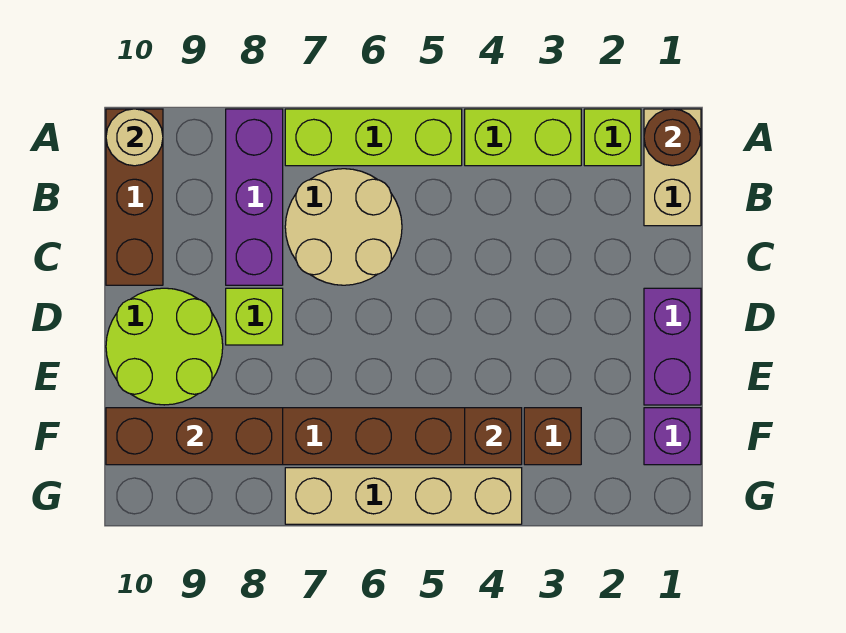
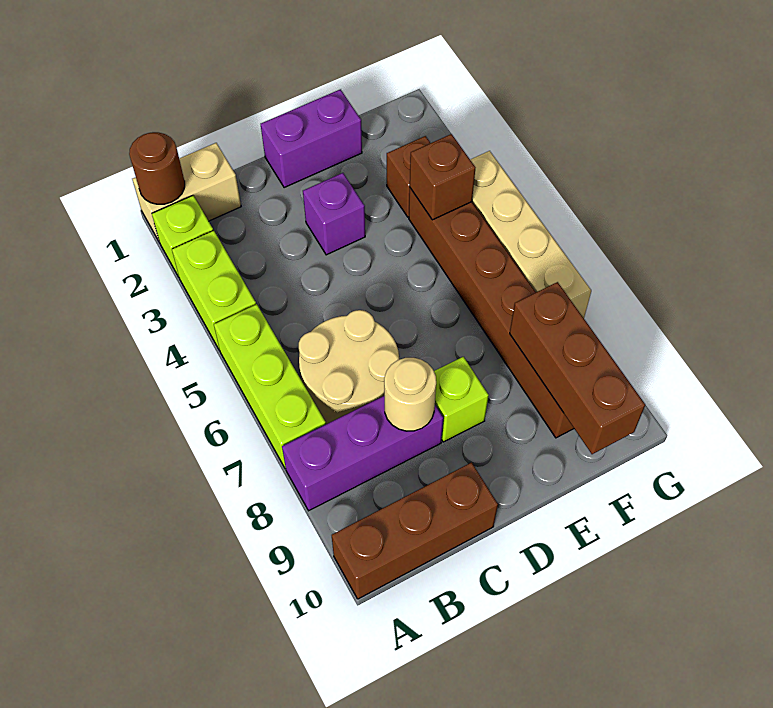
tan 1x1 round brick [106,109,163,166] -> tan 1x1 round brick moved to [384,358,436,431]
lime 2x2 round brick [106,288,223,405] -> none
purple 1x1 brick [644,408,701,465] -> purple 1x1 brick moved to [303,173,365,255]

